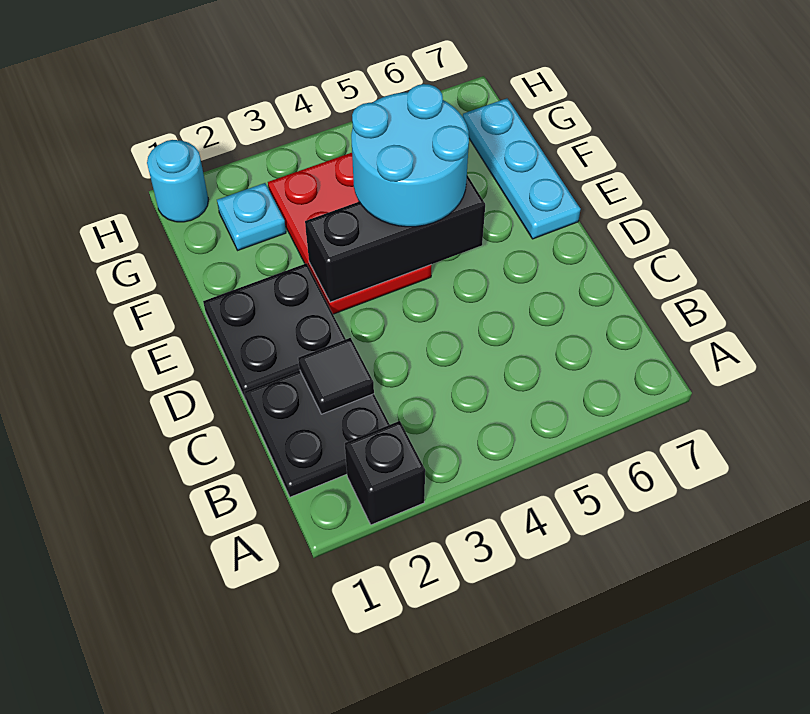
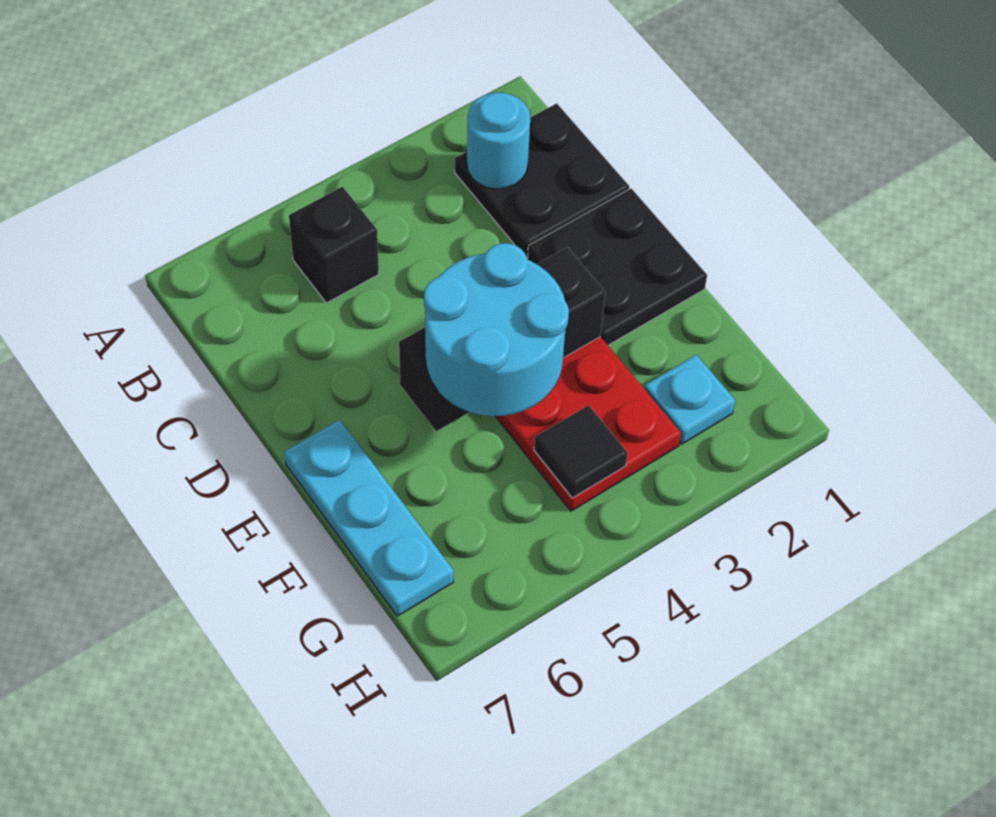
black 1x1 brick [345,421,425,525] -> black 1x1 brick moved to [289,187,379,303]
black 1x1 tile [298,338,374,414] -> black 1x1 tile moved to [534,405,628,498]
cyan 1x1 round brick [147,140,208,222] -> cyan 1x1 round brick moved to [467,92,530,189]

